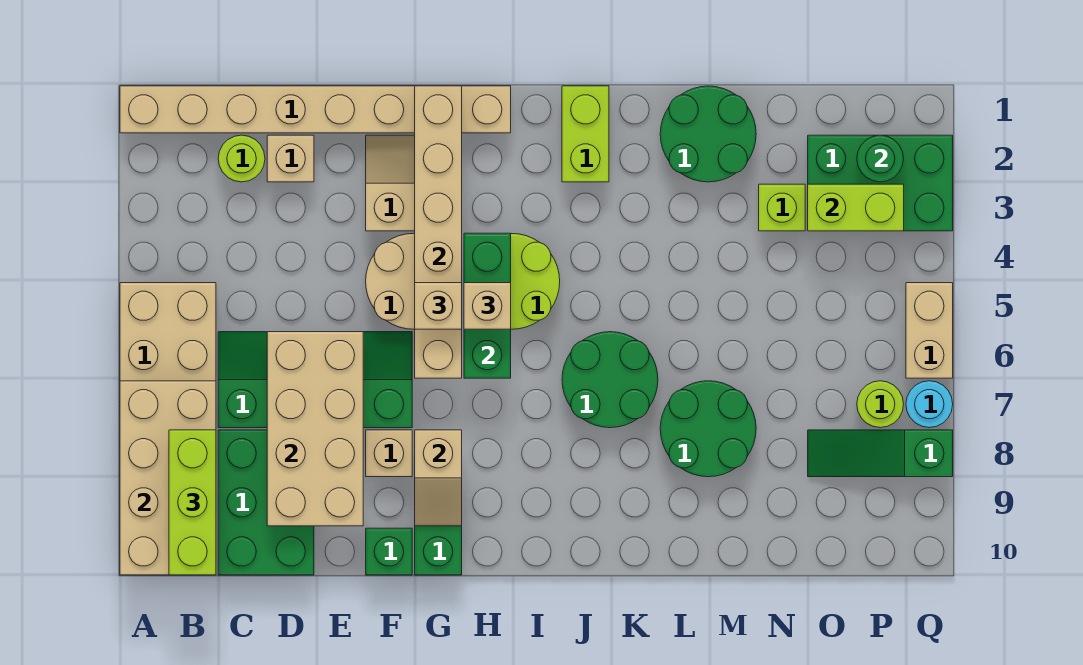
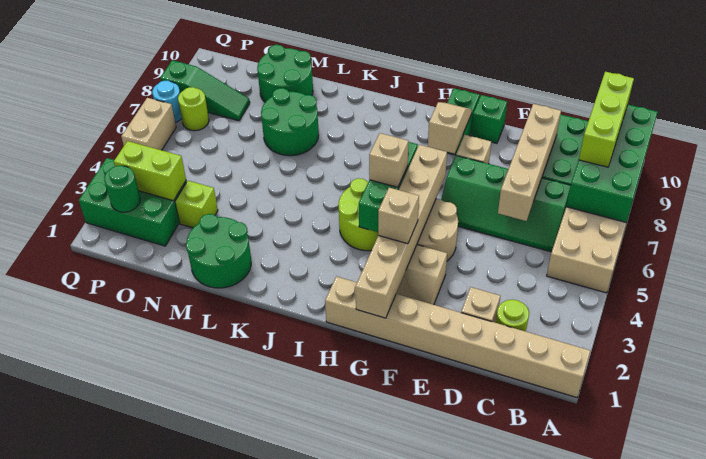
tan 2x4 brick [120,381,216,575] -> green 2x4 brick [566,105,658,223]
tan 2x4 brick [267,332,363,526] -> tan 1x4 brick [498,104,561,221]
tan 1x1 brick [415,283,462,329] -> tan 1x1 brick moved to [378,188,419,244]
lime 1x2 brick [562,86,609,182] -> none
green 2x2 round brick [562,332,658,428] -> green 2x2 round brick moved to [257,45,313,102]

